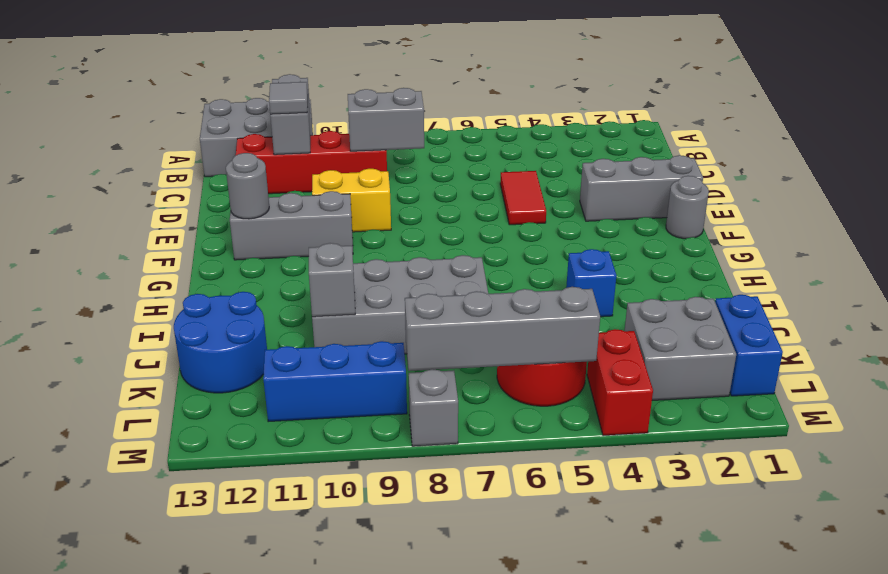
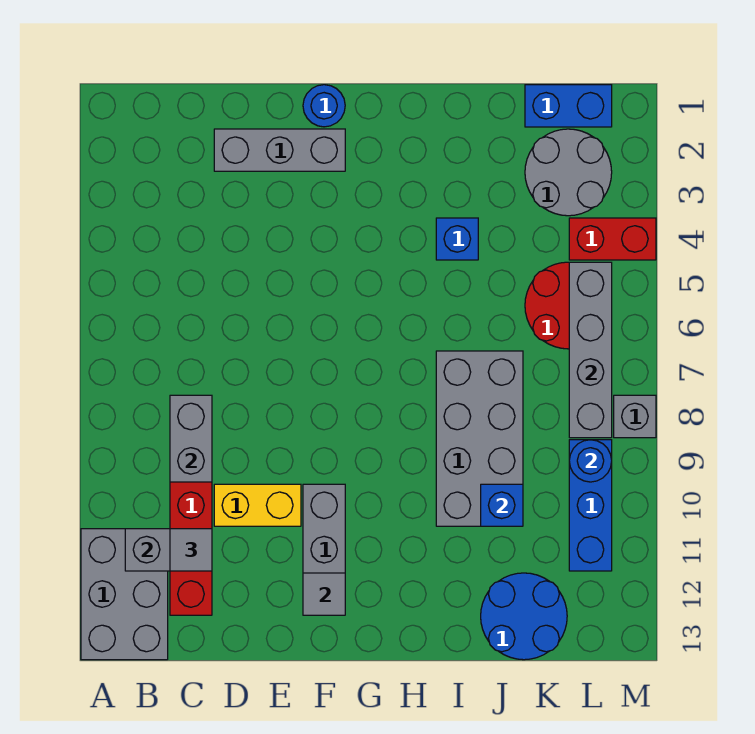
red 1x2 tile [500,171,546,225] -> none
grey 1x3 brick [580,155,703,221] -> grey 1x3 brick turned to [214,129,345,171]
yellow 1x2 brick [312,169,391,232] -> yellow 1x2 brick turned to [214,484,301,526]
grey 1x1 round brick [666,176,709,239] -> blue 1x1 round brick [303,85,345,127]
grey 1x1 round brick [226,153,269,219] -> grey 1x1 tile [303,573,345,615]
grey 1x1 brick [309,243,355,317] -> blue 1x1 brick [481,484,523,526]
grey 2x2 brick [625,297,736,400] -> grey 2x2 round brick [525,129,612,216]
none -> blue 1x1 round brick [569,440,612,482]

